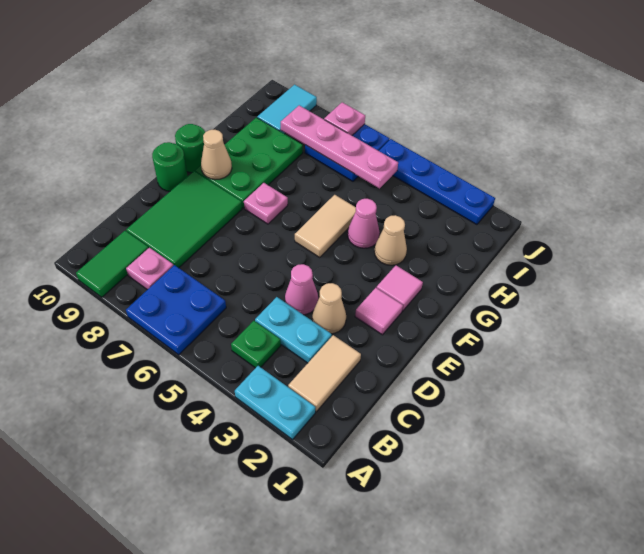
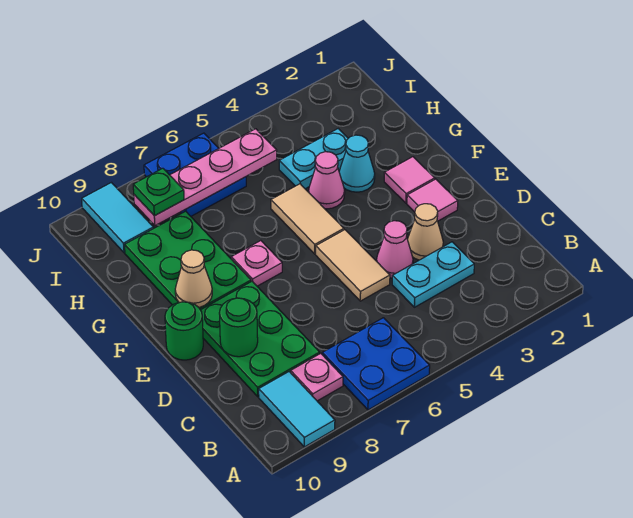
cyan 1x2 plate [235,366,316,440] -> cyan 1x2 plate moved to [279,129,348,189]
green 1x2 tile [76,231,148,297] -> cyan 1x2 tile [259,372,335,447]
tan 1x2 tile [288,335,361,412] -> tan 1x2 tile moved to [316,230,390,301]
green 1x1 plate [231,321,281,368] -> green 1x1 plate moved to [133,168,184,216]
green 2x3 tile [126,171,242,268] -> green 2x3 plate [201,281,320,397]
green 1x1 round brick [175,124,205,173] -> green 1x1 round brick moved to [219,298,258,357]
tan 1x1 cone [374,215,407,265] -> cyan 1x1 cone [339,135,375,192]
blue 1x4 plate [379,139,495,225] -> none
pink 1x1 plate [324,102,365,135] -> none

